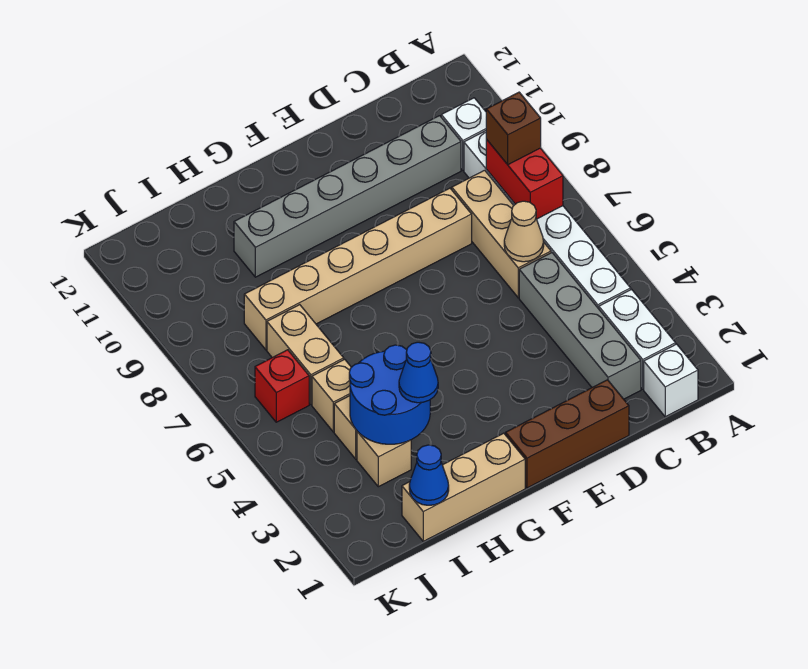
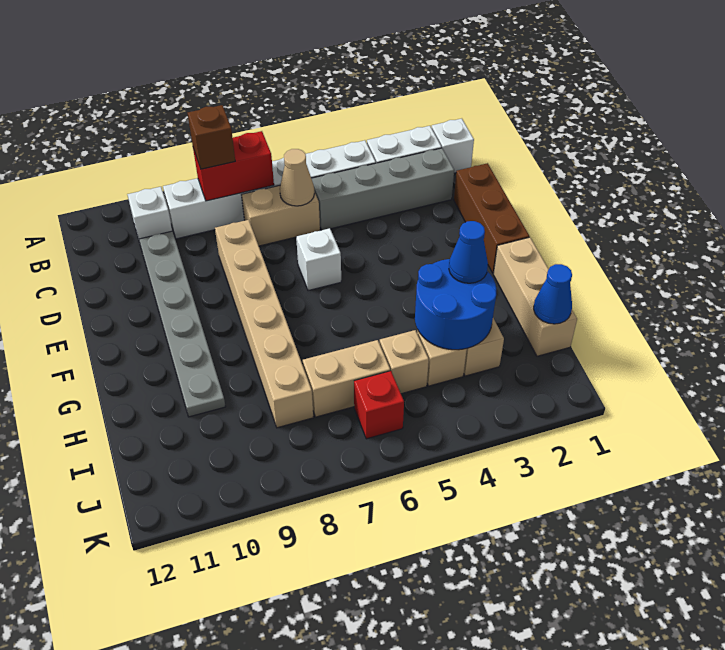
tan 1x3 brick [452,170,551,298] -> tan 1x2 brick [242,186,320,246]
grey 1x6 brick [234,116,461,277] -> grey 1x6 plate [139,231,226,417]
none -> white 1x1 brick [296,228,341,291]

